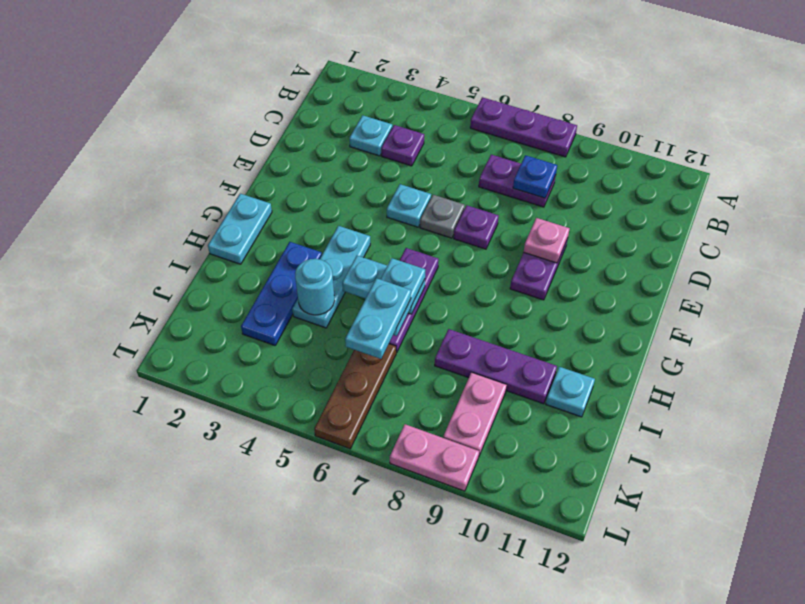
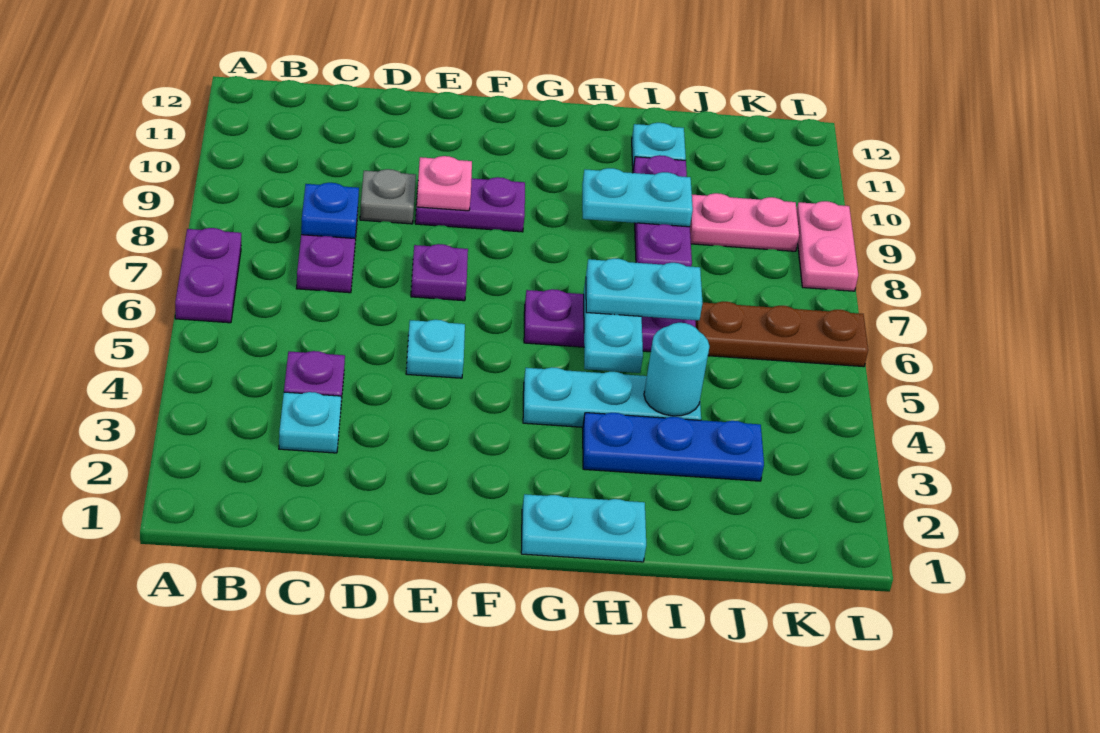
purple 1x3 plate [470,97,577,157] -> purple 1x2 plate [175,228,241,323]
grey 1x1 plate [420,195,465,238] -> grey 1x1 plate moved to [360,169,416,224]
cyan 1x2 plate [345,278,411,359] -> cyan 1x2 plate moved to [582,168,693,227]

